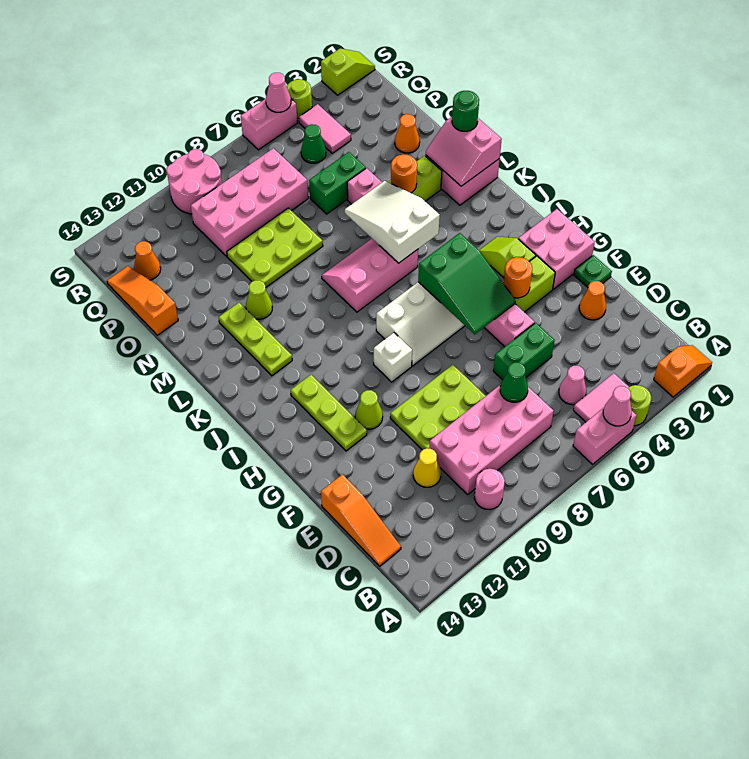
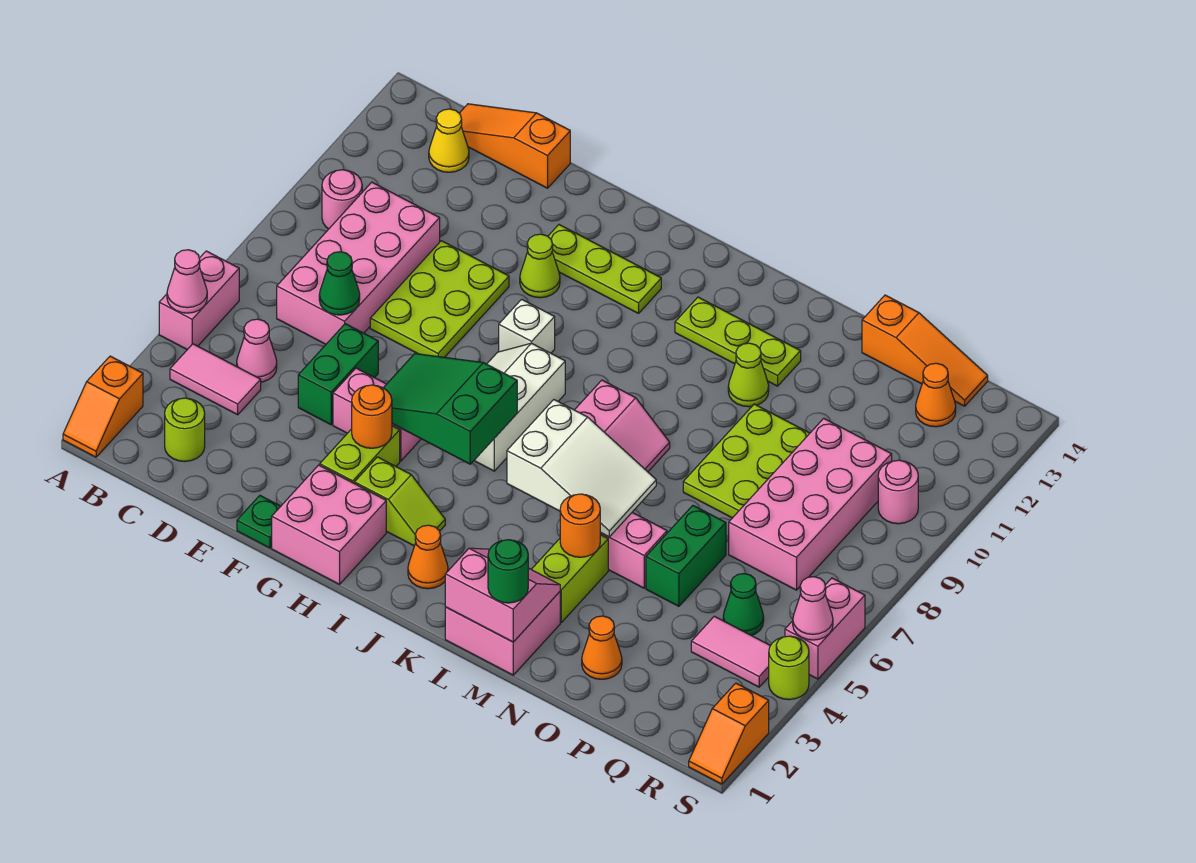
lime 1x1 round brick [628,385,651,426] -> lime 1x1 round brick moved to [165,398,205,461]
pink 1x2 tile [573,373,629,422] -> pink 1x2 tile turned to [170,344,261,415]
yellow 1x1 cone [413,448,441,487] -> yellow 1x1 cone moved to [429,109,469,172]
orange 1x1 cone [579,281,606,320] -> orange 1x1 cone moved to [408,525,448,589]
pink 2x2 round brick [167,149,222,214] -> pink 1x1 round brick [878,460,918,524]
lime 1x2 slope [321,49,375,95] -> orange 1x2 slope [689,683,769,784]

